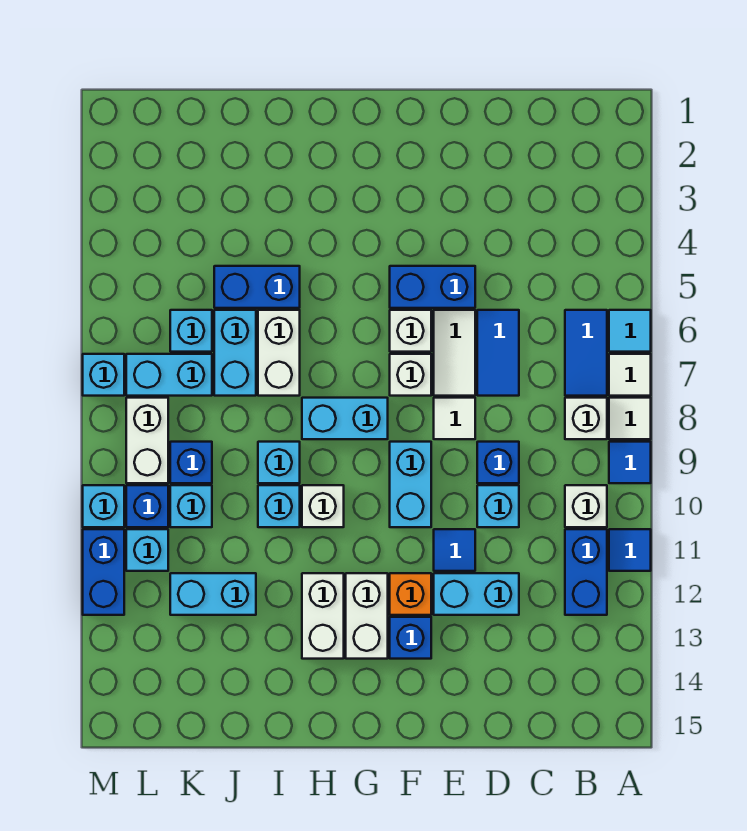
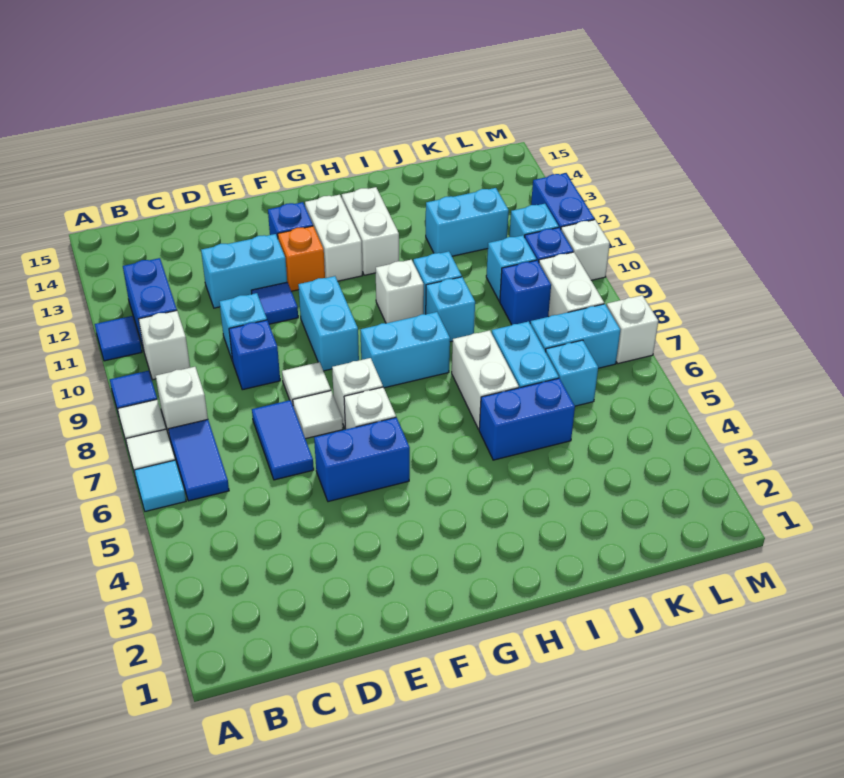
white 1x2 tile [434,310,475,396] -> white 1x1 tile [293,391,343,439]
cyan 1x1 brick [83,354,124,396] -> white 1x1 brick [607,295,658,364]
cyan 1x1 brick [83,485,124,527] -> white 1x1 brick [561,220,610,280]

